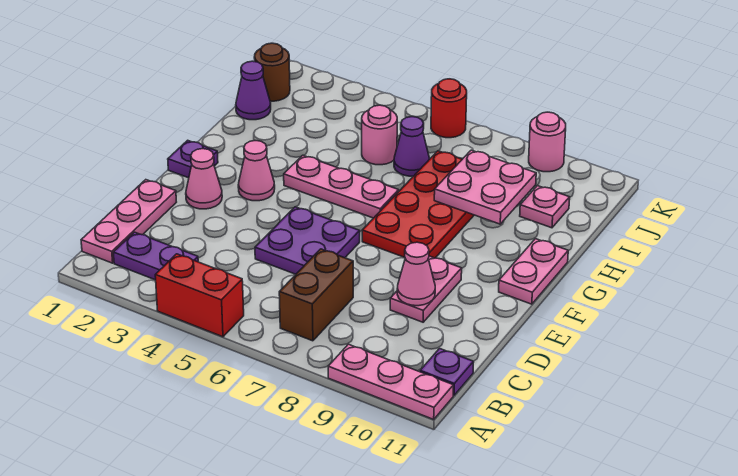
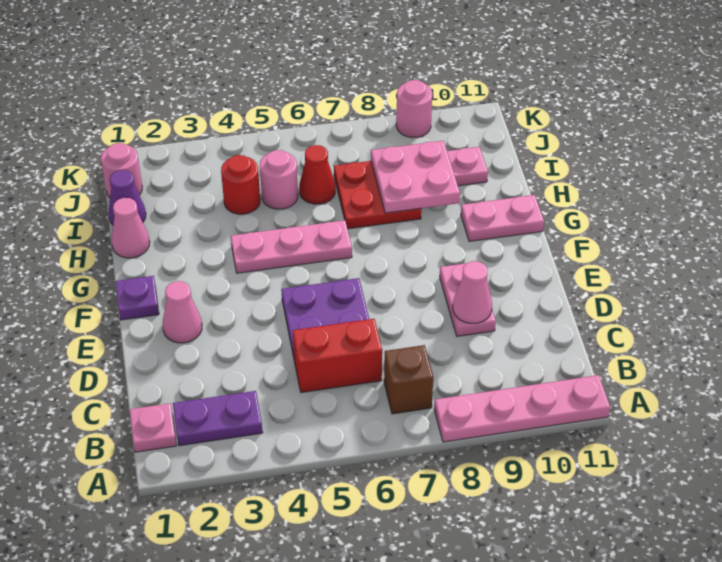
red 1x2 brick [155,254,244,337] -> red 1x2 brick moved to [293,319,382,393]
pink 1x3 plate [328,344,453,419] -> pink 1x4 plate [434,375,610,442]
pink 1x3 plate [81,180,176,263] -> pink 1x1 plate [130,403,176,452]
brown 1x2 brick [279,249,353,341] -> brown 1x1 brick [384,345,433,414]
purple 1x1 plate [420,349,474,395] -> none
pink 1x1 cone [238,141,275,201] -> pink 1x1 cone moved to [111,198,150,258]
red 2x4 plate [362,151,474,258] -> red 2x2 plate [334,161,421,229]
pink 1x2 plate [499,239,568,304] -> pink 1x2 plate turned to [461,195,544,241]
purple 1x1 cone [394,117,430,176] -> red 1x1 cone [299,145,335,204]
brown 1x1 round brick [254,43,290,101] -> pink 1x1 round brick [101,143,142,197]
red 1x1 round brick [431,79,467,138] -> red 1x1 round brick moved to [221,155,260,214]

